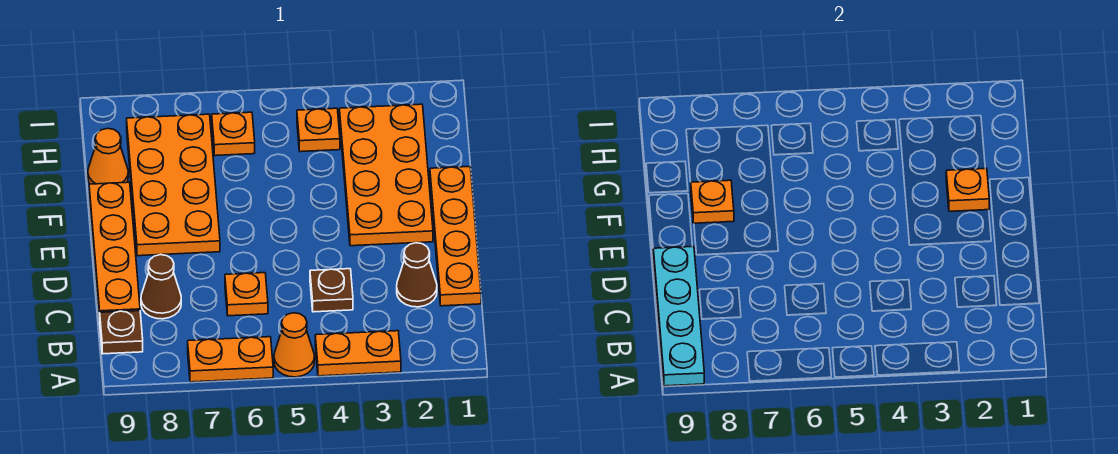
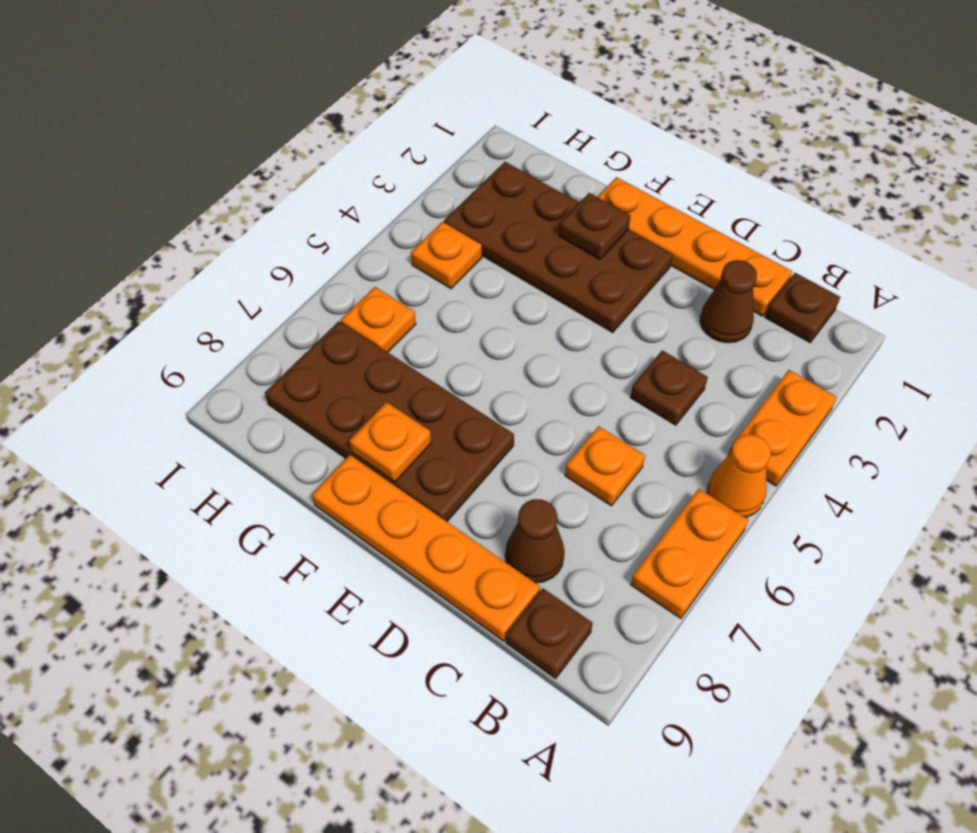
cyan 1x4 plate [653,246,704,386] -> none
none -> brown 1x1 plate [765,273,840,342]
orange 2x4 plate [339,104,433,246] -> brown 2x4 plate [444,162,673,333]
orange 2x4 plate [127,114,220,256] -> brown 2x4 plate [265,321,514,521]
orange 1x1 plate [946,168,989,211] -> brown 1x1 plate [559,193,631,259]
orange 1x1 cone [88,128,128,184] -> none

